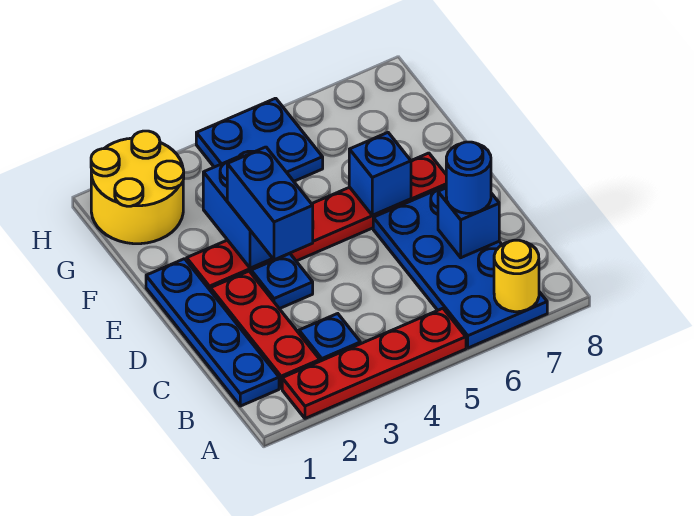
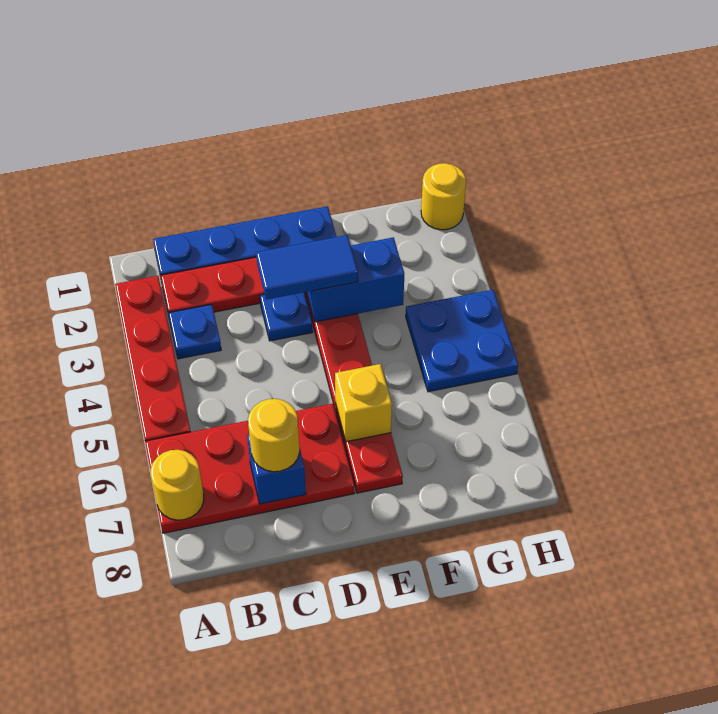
blue 2x4 plate [373,186,547,348] -> red 2x4 plate [145,404,355,533]
blue 1x1 round brick [446,142,491,213] -> yellow 1x1 round brick [248,399,300,472]
blue 1x2 brick [227,147,313,260] -> blue 1x2 tile [256,235,358,300]
blue 1x1 brick [349,133,411,215] -> yellow 1x1 brick [335,364,392,442]
yellow 2x2 round brick [91,131,184,244] -> yellow 1x1 round brick [421,163,466,230]

